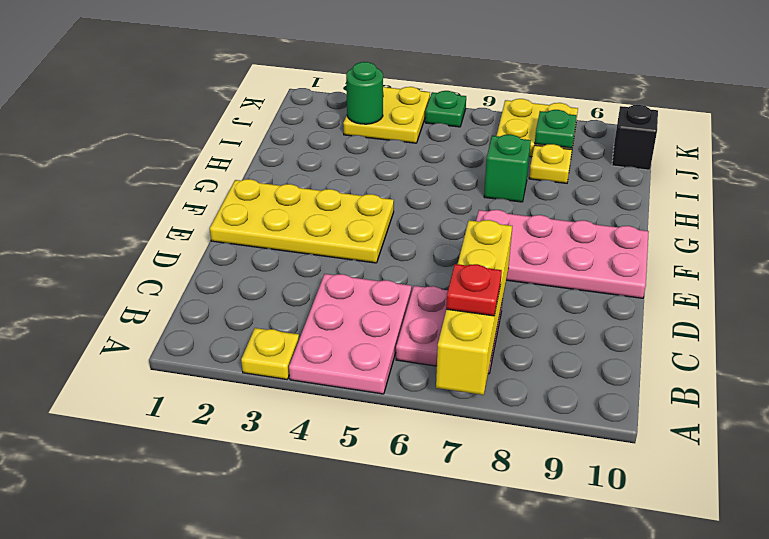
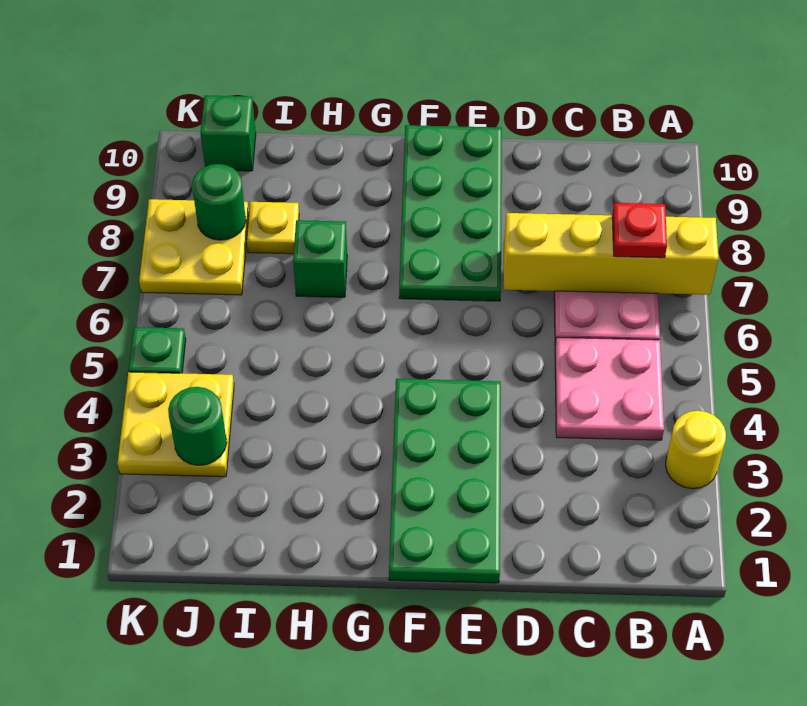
yellow 1x1 plate [241,328,299,379] -> yellow 1x1 round brick [666,411,726,489]
pink 2x3 plate [289,274,411,394] -> pink 2x2 plate [555,337,664,440]
yellow 2x4 plate [210,179,394,263] -> green 2x4 plate [389,379,501,583]
pink 2x4 plate [476,210,649,298] -> green 2x4 plate [399,125,502,301]
green 1x1 plate [535,110,577,148] -> green 1x1 round brick [192,164,246,240]
black 1x1 brick [612,105,658,170] -> green 1x1 brick [200,96,256,171]

